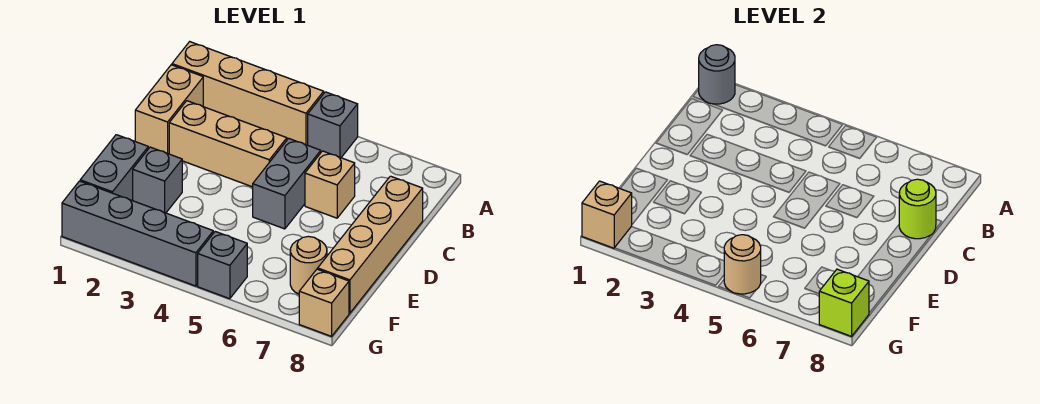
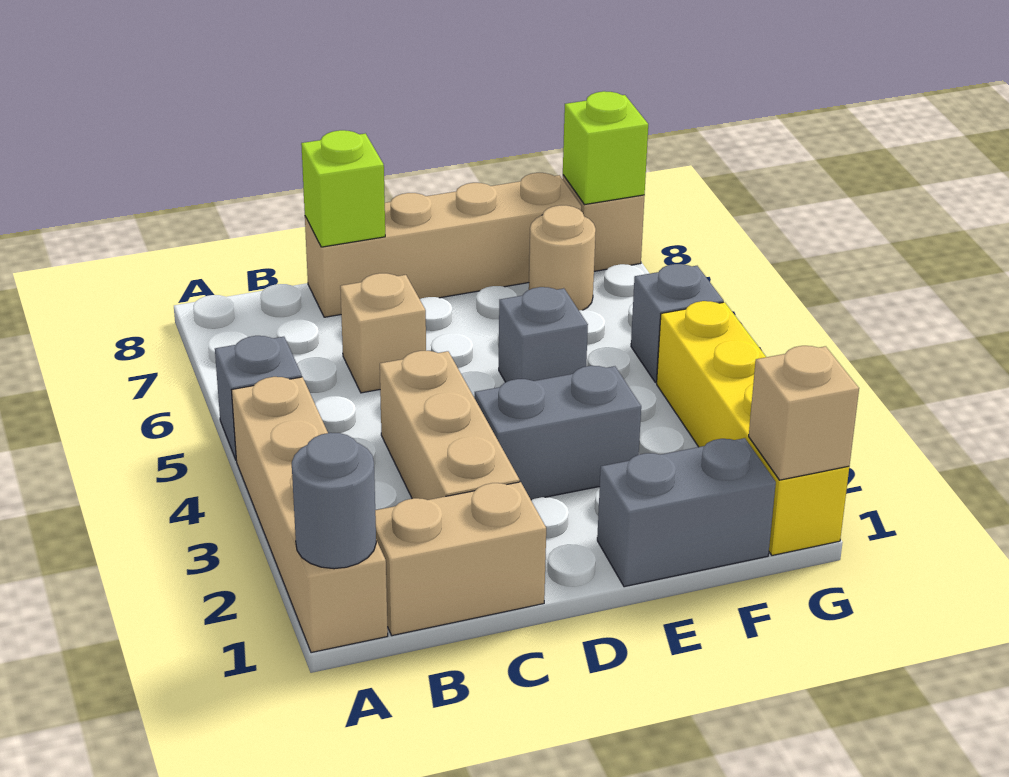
grey 1x2 brick [253,138,321,229] -> grey 1x2 brick moved to [475,366,641,500]
lime 1x1 round brick [899,179,936,239] -> lime 1x1 brick [301,130,385,247]
grey 1x1 brick [133,147,182,213] -> grey 1x1 brick moved to [499,287,588,382]
grey 1x4 brick [62,181,213,286] -> yellow 1x4 brick [657,301,849,555]
tan 1x1 round brick [724,235,761,294] -> none

